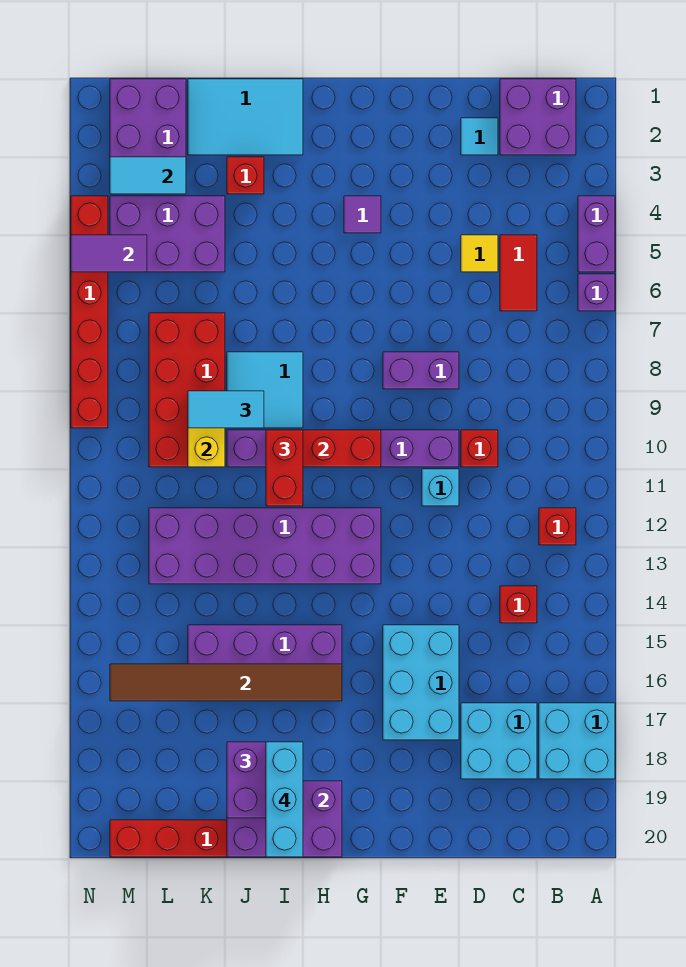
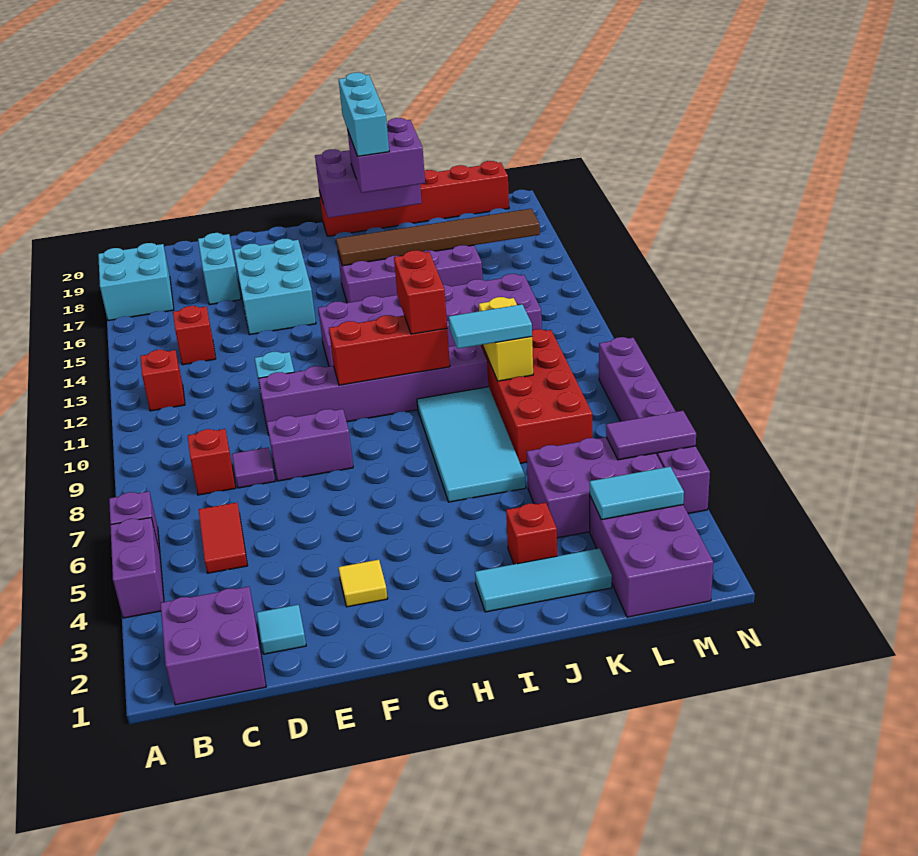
cyan 2x2 brick [461,703,537,779] -> cyan 1x2 brick [198,233,241,305]
yellow 1x1 tile [461,235,498,272] -> yellow 1x1 tile moved to [338,560,388,607]
red 1x1 brick [461,430,498,467] -> red 1x1 brick moved to [188,429,236,495]
purple 1x1 tile [344,196,381,233] -> purple 1x1 tile moved to [232,447,275,488]
cyan 2x3 tile [188,79,303,155] -> cyan 1x3 tile [475,548,612,612]
cyan 2x2 tile [227,352,303,428] -> cyan 2x4 tile [417,387,526,502]
red 1x6 brick [71,196,108,428] -> purple 1x6 brick [599,337,710,514]

